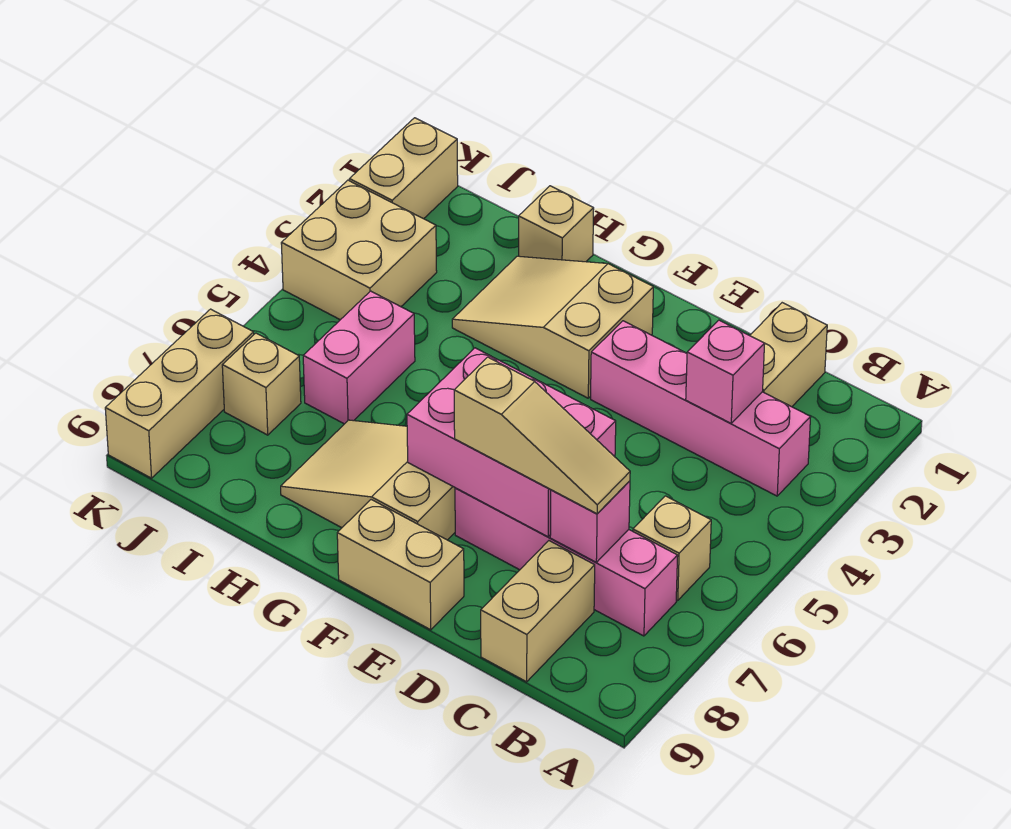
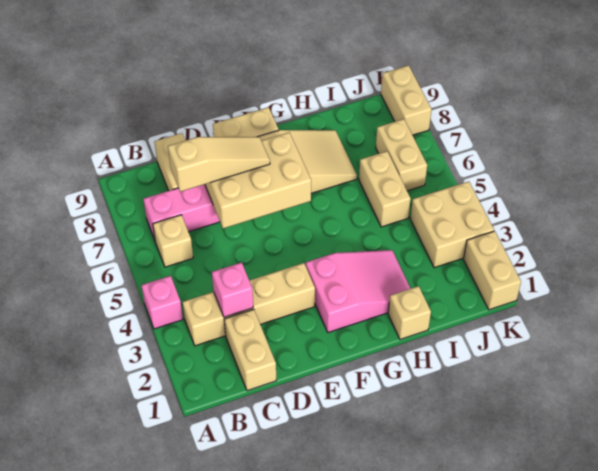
pink 1x4 brick [591,321,811,496] -> tan 1x4 brick [183,263,315,346]
pink 1x1 brick [550,481,630,562] -> pink 1x1 brick moved to [141,276,183,329]
tan 1x3 slope [454,357,630,514] -> tan 1x3 slope turned to [168,137,270,192]
pink 2x3 brick [407,348,616,537] -> tan 2x3 brick [205,132,311,228]
tan 2x3 slope [452,256,653,398] -> pink 2x3 slope [306,250,411,333]
pink 1x2 brick [303,291,415,424] -> tan 1x2 brick [359,151,411,227]
tan 1x1 brick [222,333,301,435] -> tan 1x2 brick [376,119,427,191]
tan 1x3 brick [105,309,254,478] -> tan 1x2 brick [381,65,432,135]

